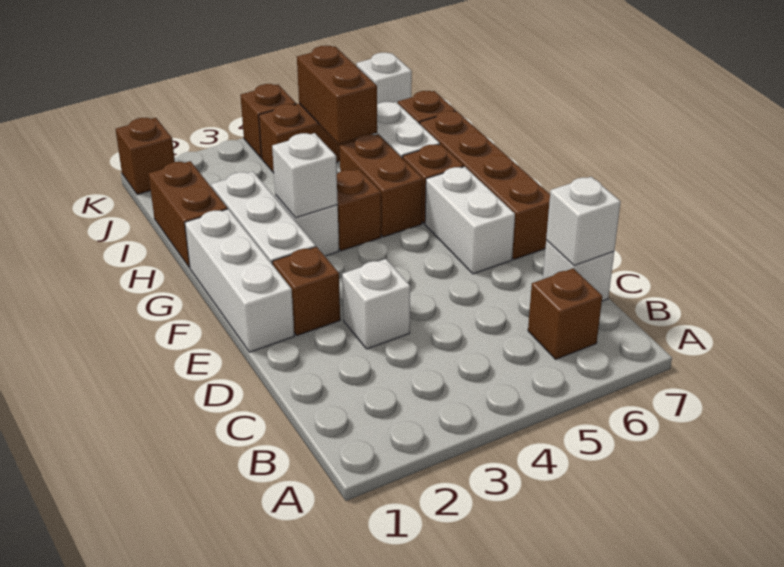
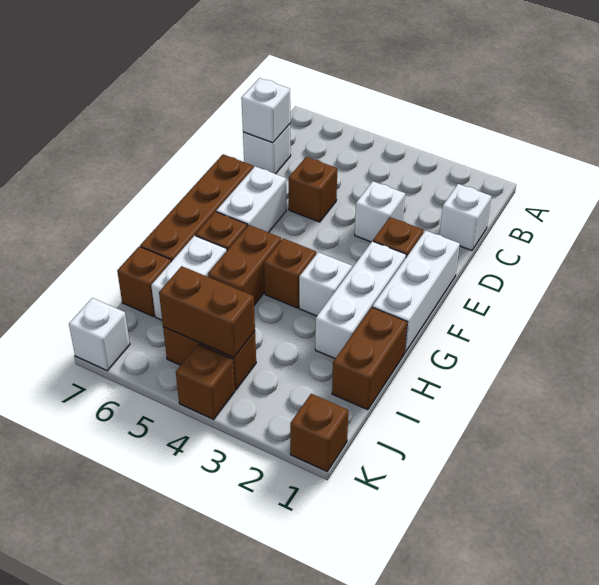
brown 1x1 brick [528,268,602,359] -> brown 1x1 brick moved to [289,157,337,222]
white 1x1 brick [272,133,338,218] -> white 1x1 brick moved to [439,184,491,251]
brown 1x2 brick [297,46,377,144] -> brown 1x2 brick turned to [159,266,255,357]

